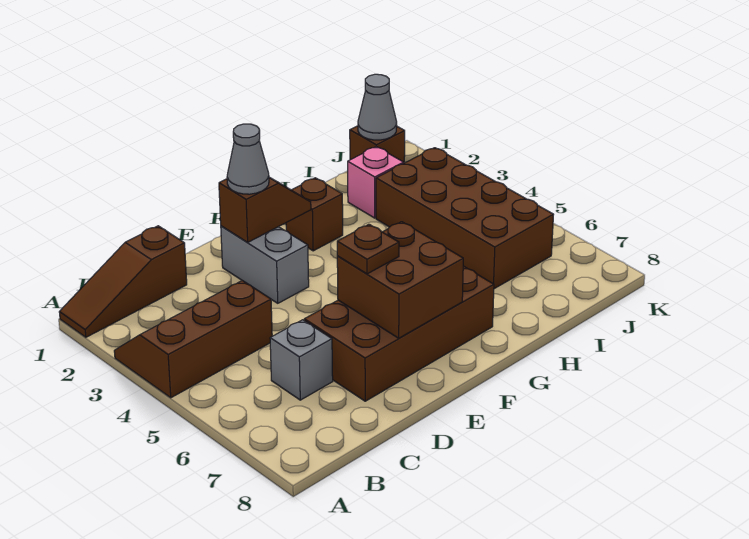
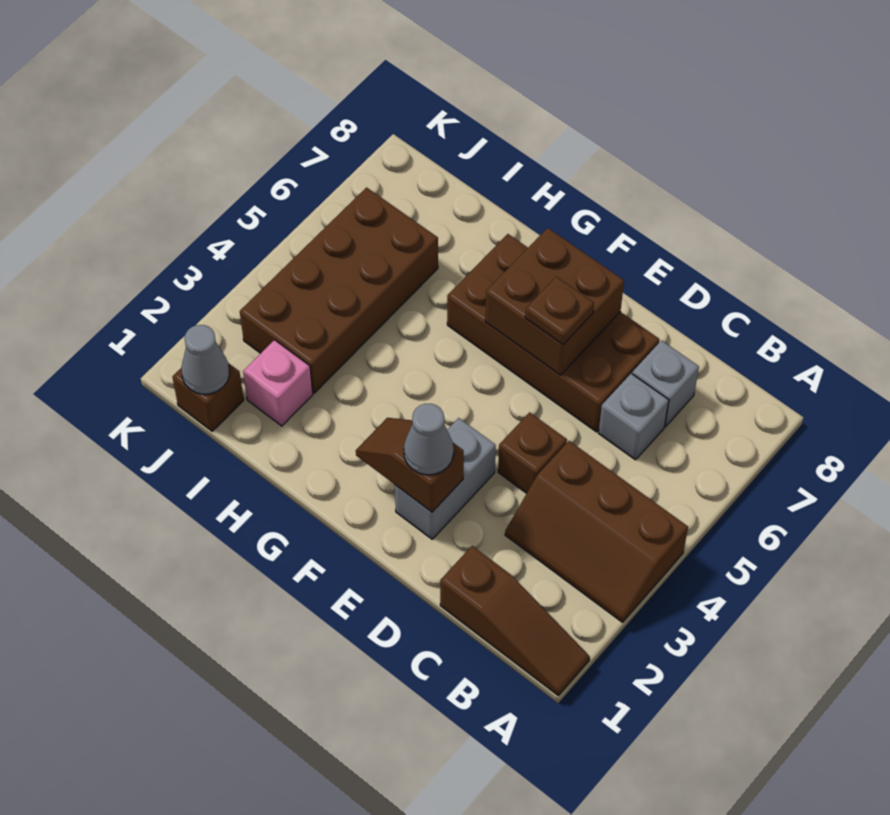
none -> grey 1x1 brick [632,341,699,426]
brown 1x1 brick [286,178,343,251] -> brown 1x1 brick moved to [498,412,567,493]

